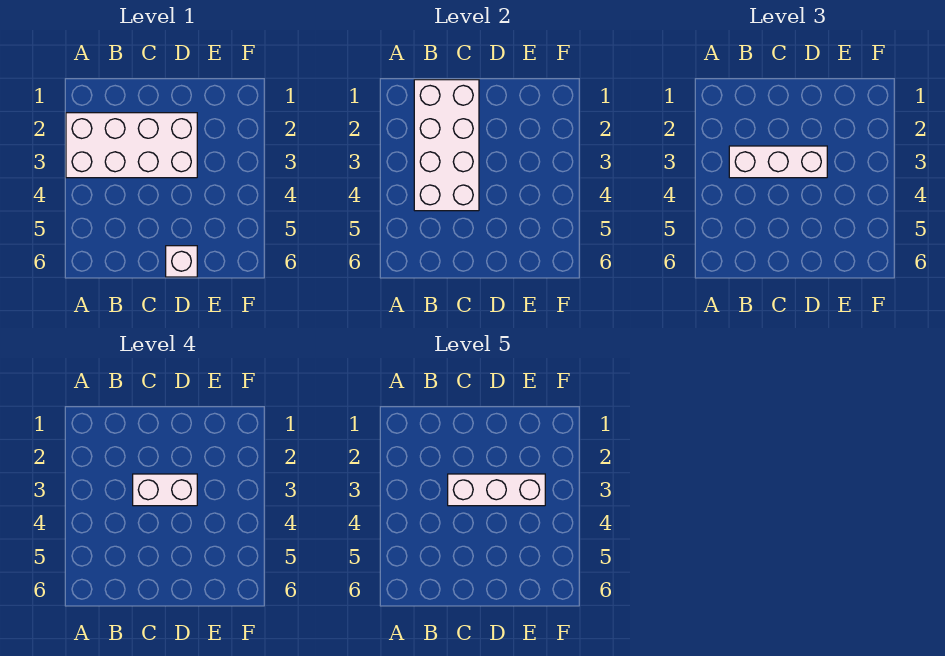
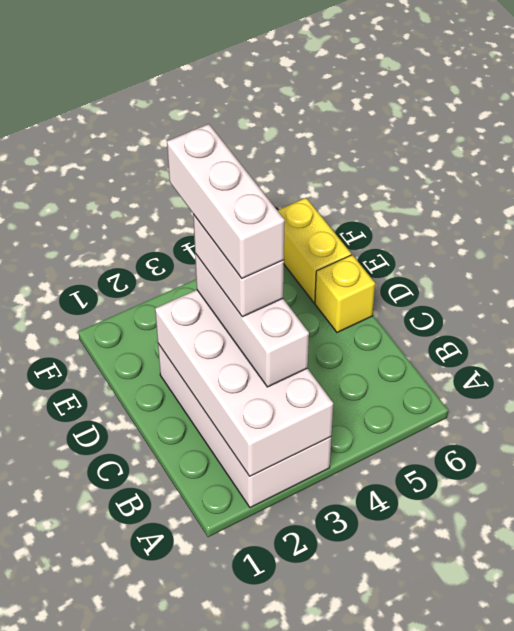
white 2x4 brick [414,80,479,211] -> white 2x4 brick turned to [155,290,333,476]
white 1x1 brick [166,246,197,277] -> yellow 1x1 brick [315,255,375,333]
none -> yellow 1x2 brick [277,198,351,303]

